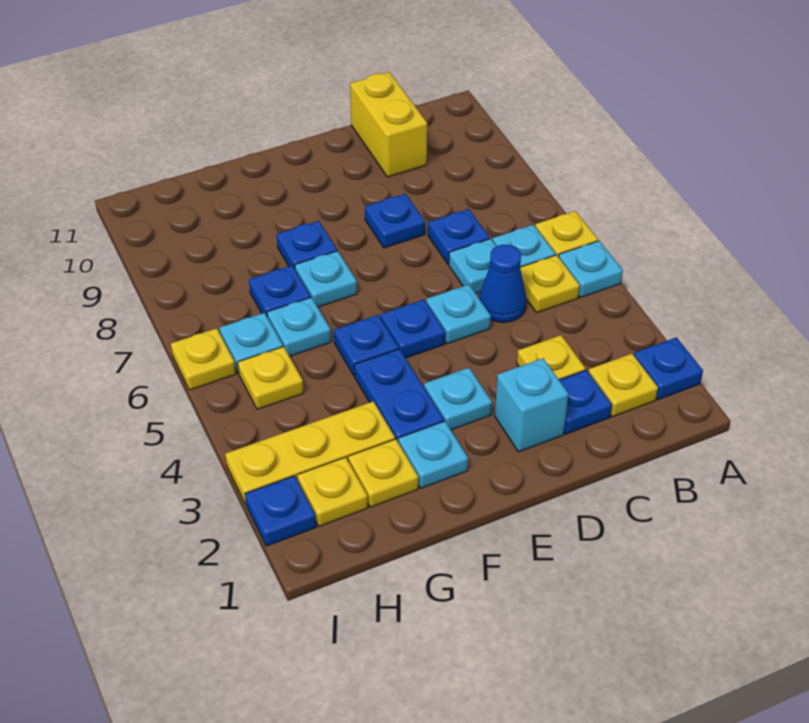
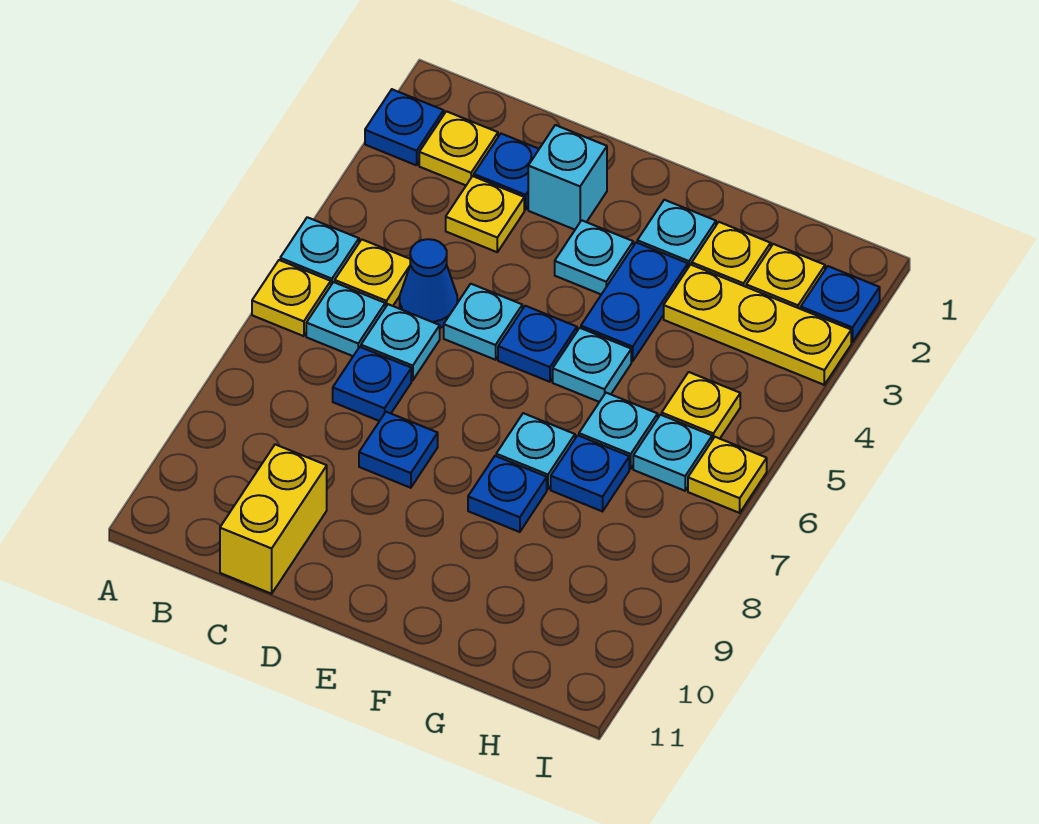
blue 1x1 plate [334,315,399,376] -> cyan 1x1 plate [553,328,631,402]

